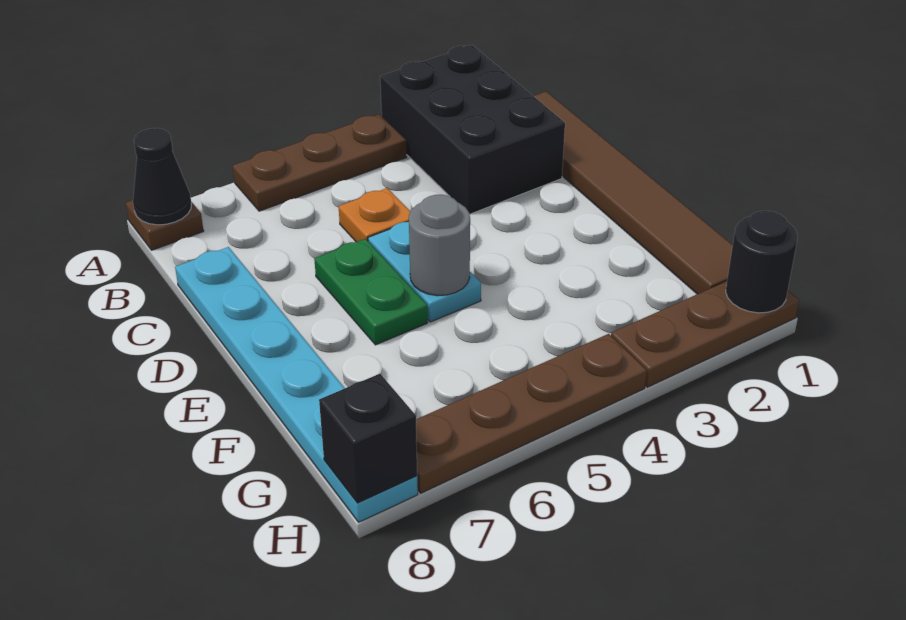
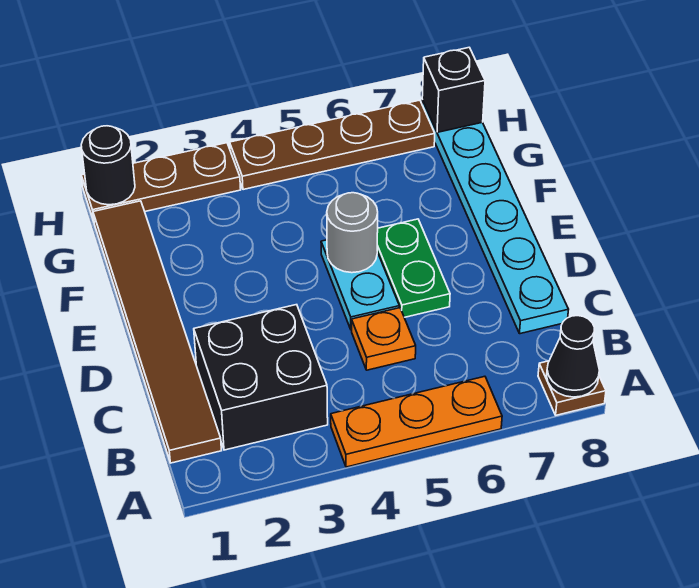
black 2x3 brick [380,45,565,214] -> black 2x2 brick [194,305,328,450]
brown 1x3 plate [233,114,407,211] -> orange 1x3 plate [331,376,502,467]

